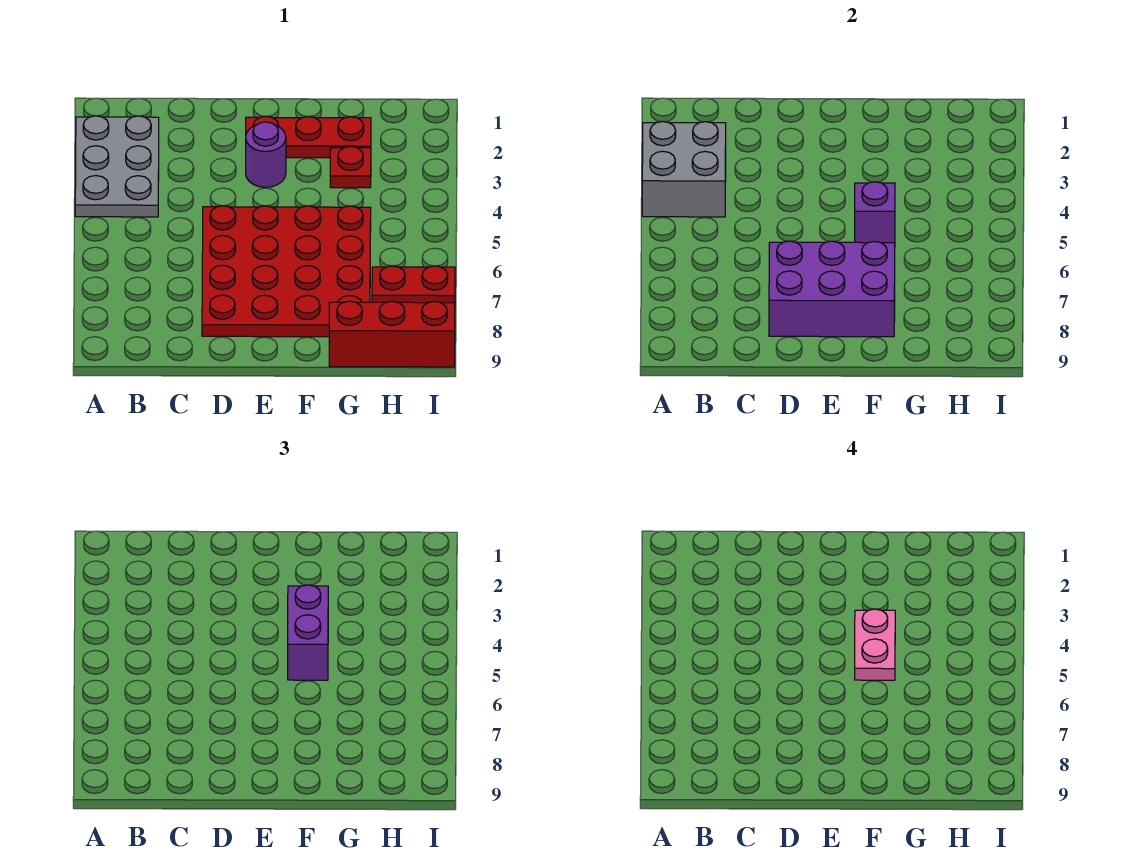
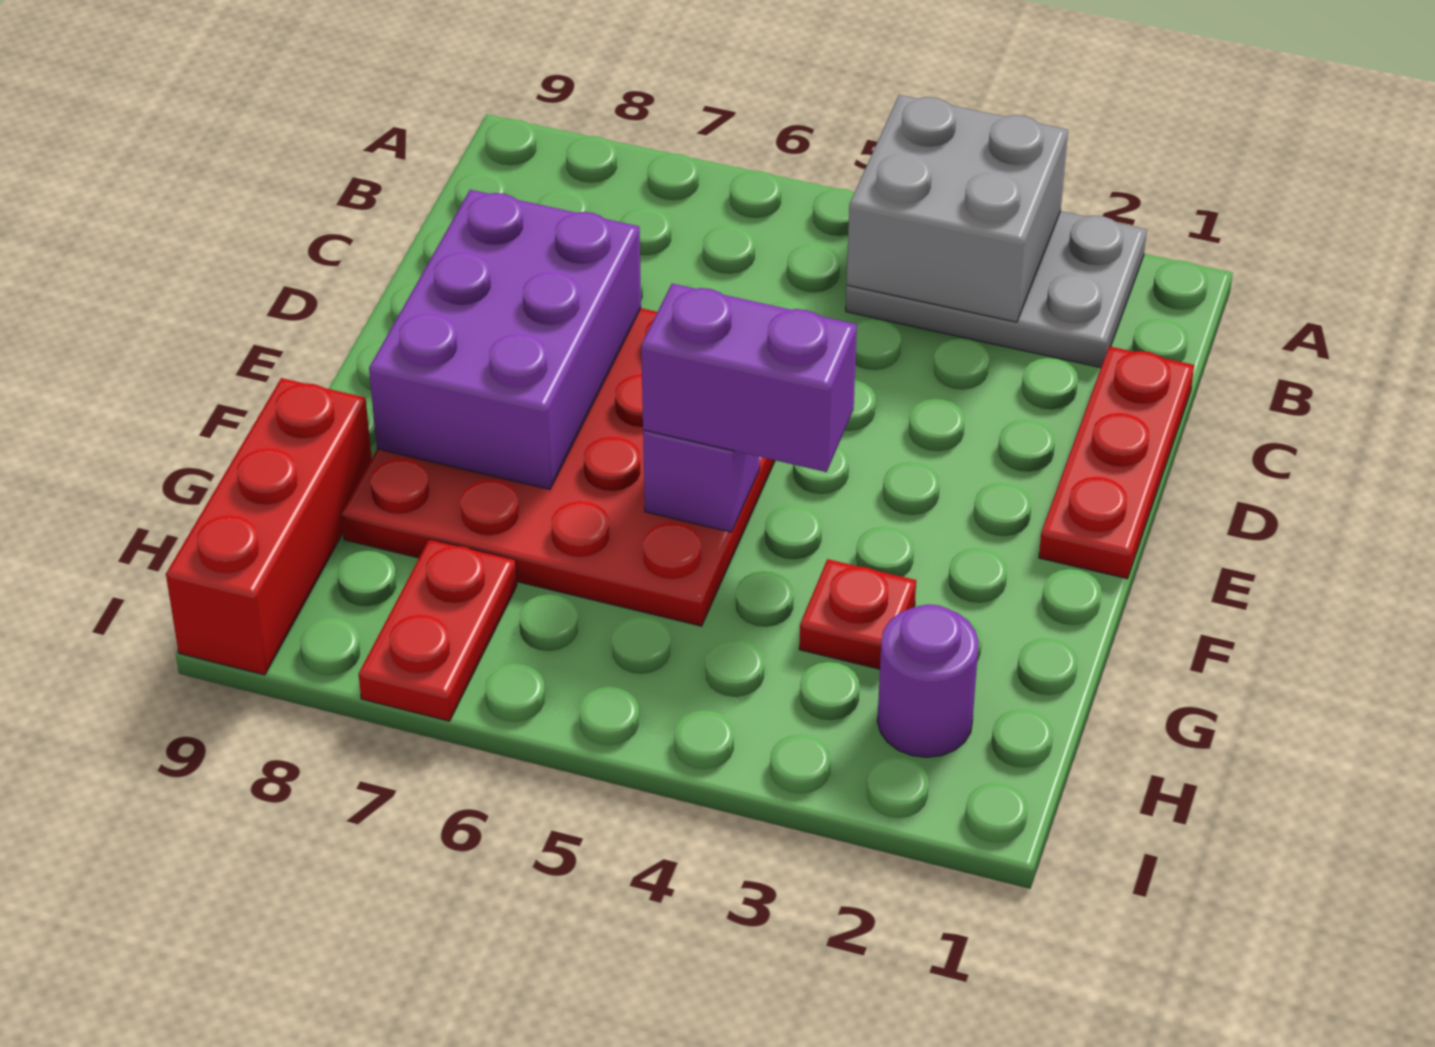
red 1x3 plate [246,116,371,158] -> red 1x3 plate moved to [1039,346,1194,579]
purple 1x1 round brick [246,122,286,187] -> purple 1x1 round brick moved to [877,604,979,757]
pink 1x2 plate [855,609,895,680] -> none

